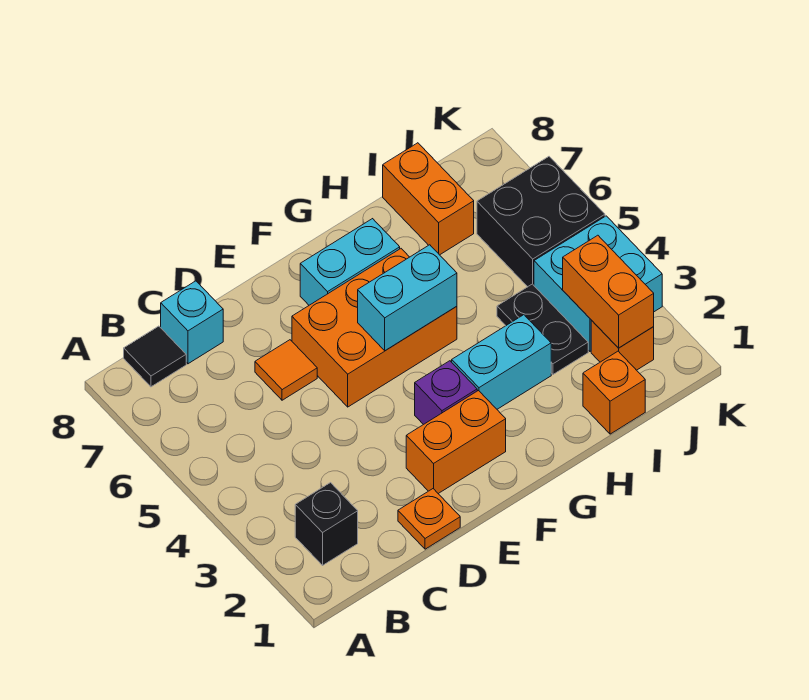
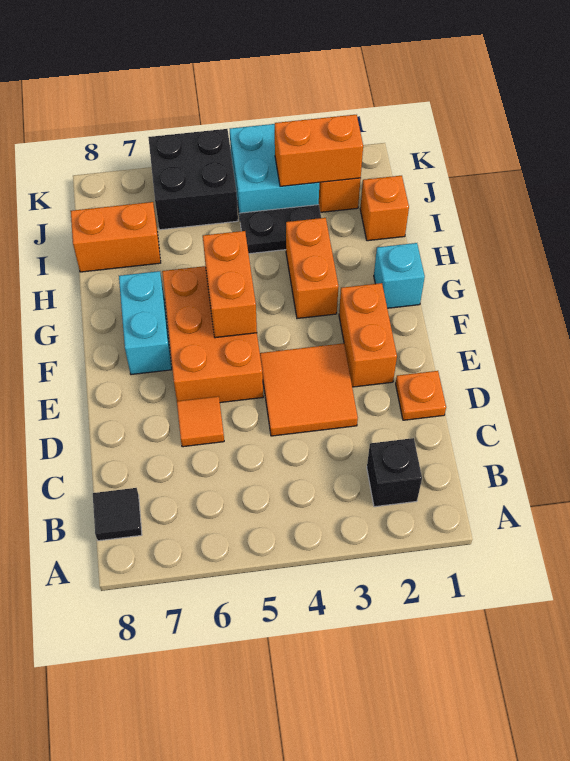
cyan 1x1 brick [161,281,223,364] -> cyan 1x1 brick moved to [374,243,425,308]
none -> orange 2x2 tile [260,343,358,436]
purple 1x1 brick [415,361,477,425] -> none
cyan 1x2 brick [358,245,457,351] -> orange 1x2 brick [203,231,257,338]
cyan 1x2 brick [452,315,551,409] -> orange 1x2 brick [286,218,339,319]

